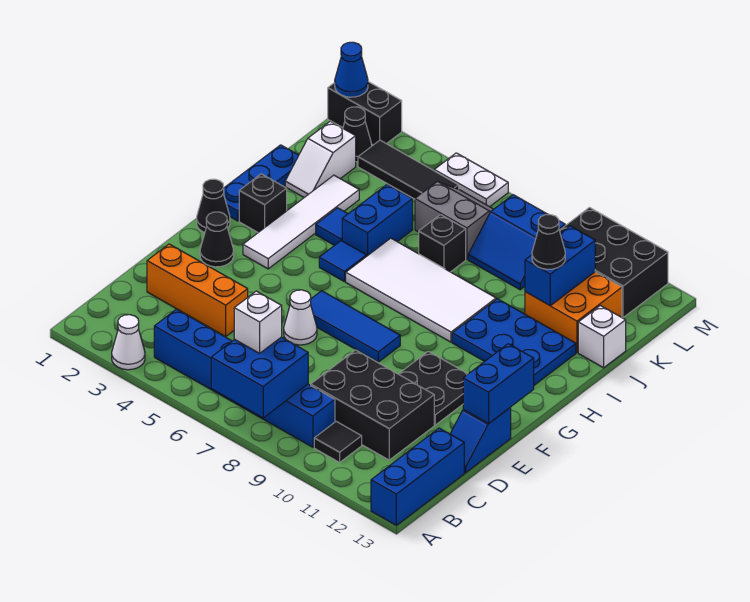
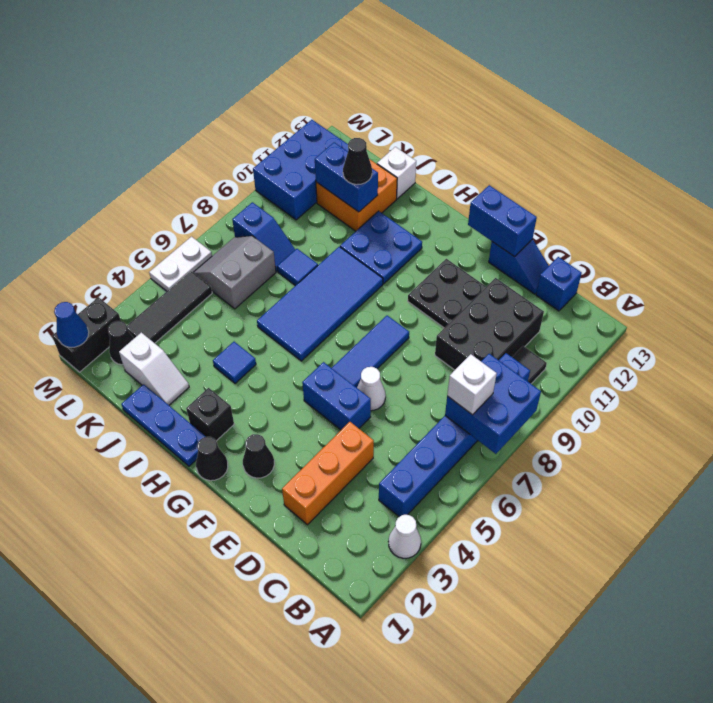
blue 1x3 brick [371,428,464,525] -> blue 1x1 brick [536,257,582,311]
white 1x4 tile [243,175,359,269] -> none
blue 1x1 tile [319,241,366,282] -> blue 1x1 tile moved to [277,249,318,286]
white 2x4 tile [346,238,496,342] -> blue 2x4 tile [257,247,383,361]
blue 2x3 plate [452,299,576,385] -> blue 2x2 plate [340,211,422,284]
blue 1x2 brick [342,184,413,256] -> blue 1x2 brick moved to [302,362,371,430]
black 1x1 brick [419,215,466,272] -> none
blue 2x2 slope [468,195,565,290] -> blue 1x2 slope [232,202,295,271]
black 2x3 brick [559,208,668,317] -> blue 2x3 brick [253,120,348,220]

